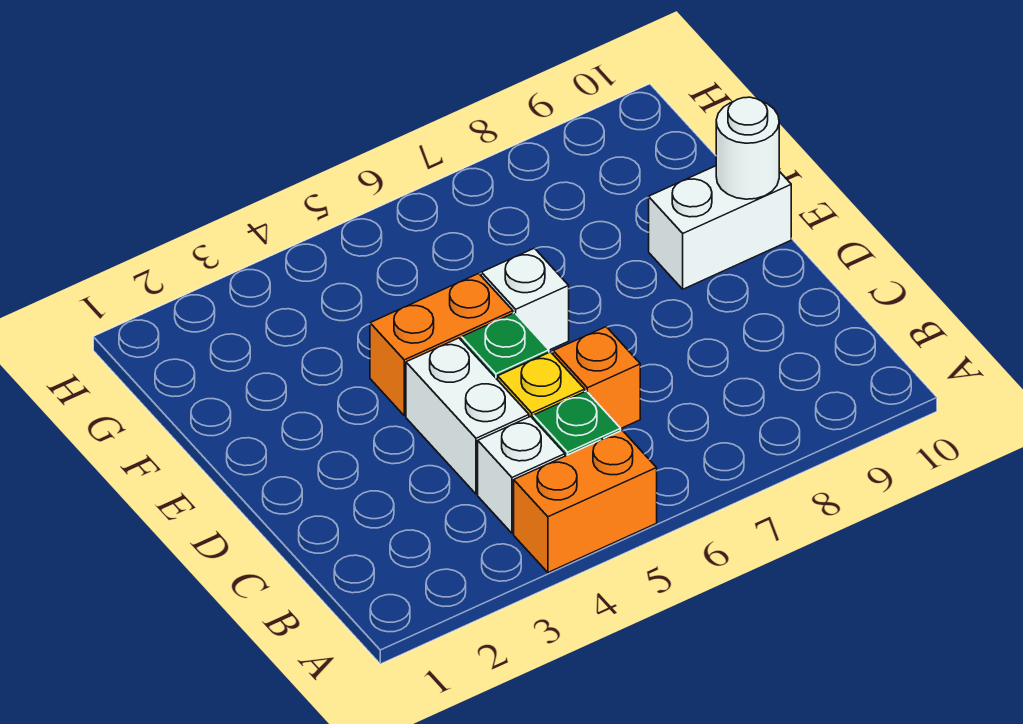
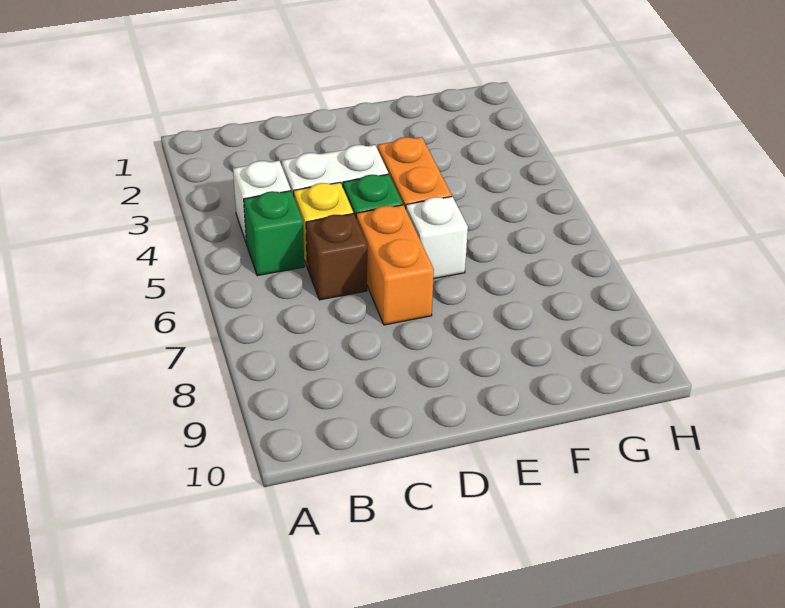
orange 1x2 brick [514,430,657,572] -> orange 1x2 brick moved to [356,205,434,325]
orange 1x1 brick [553,327,640,428] -> brown 1x1 brick [306,214,367,300]
white 1x2 brick [649,166,791,289] -> none
white 1x1 round brick [716,97,779,199] -> none

